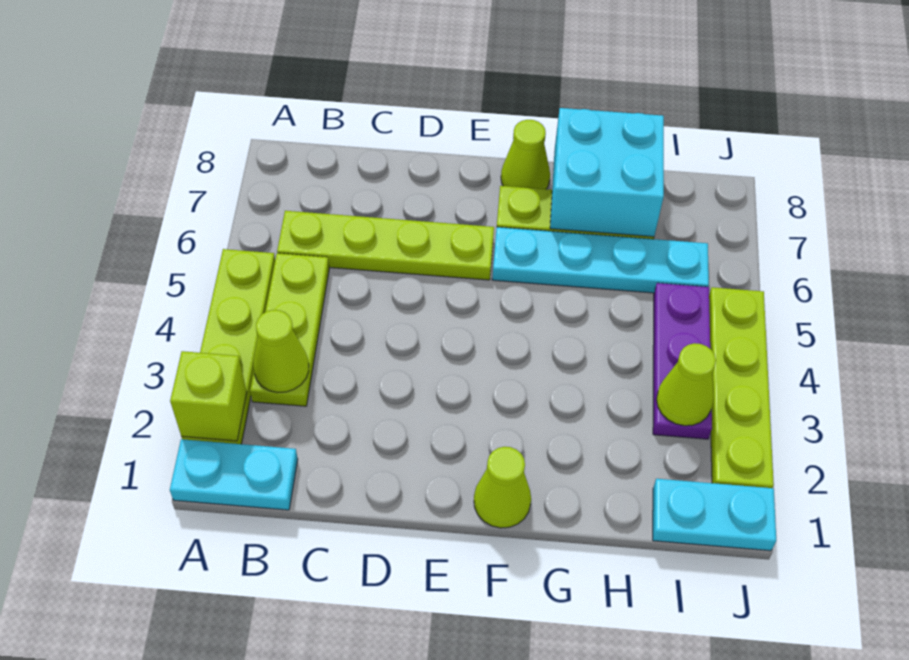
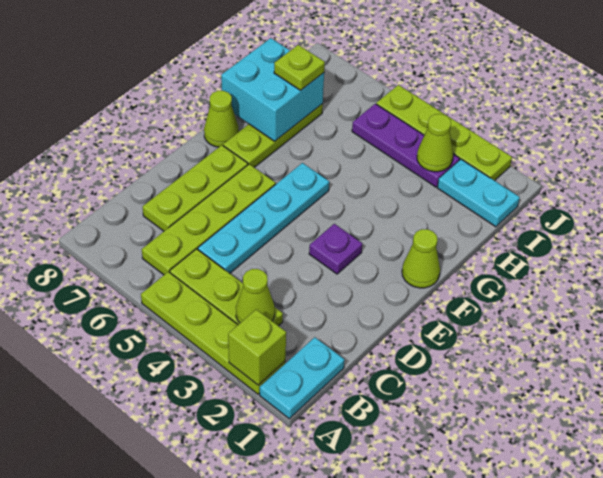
none -> lime 1x3 plate [143,145,248,231]
none -> purple 1x1 plate [309,224,362,274]
cyan 1x4 plate [492,227,709,293] -> cyan 1x4 plate moved to [198,163,329,273]
none -> lime 1x1 plate [274,45,325,90]
cyan 1x2 plate [653,479,776,551] -> cyan 1x2 plate turned to [438,159,520,227]

